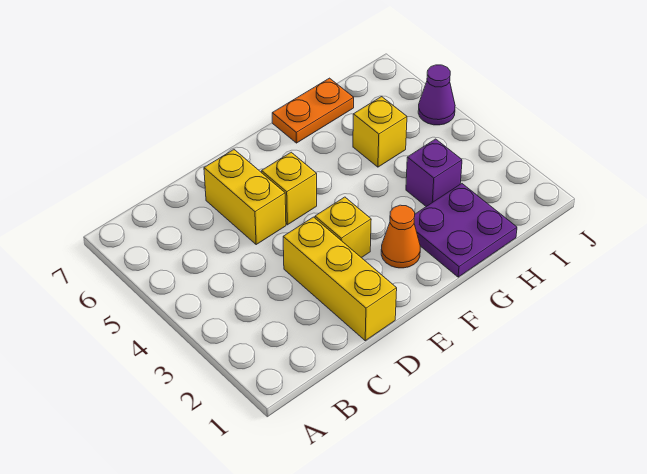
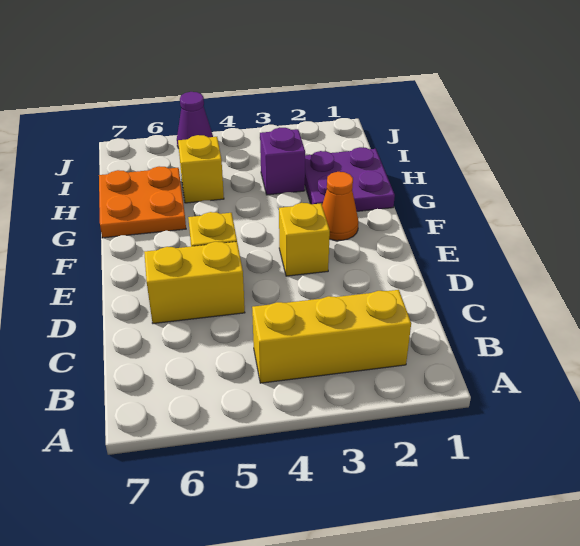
yellow 1x3 brick [283,217,397,341] -> yellow 1x3 brick moved to [252,290,411,383]
orange 1x2 plate [272,78,354,143] -> orange 2x2 plate [99,166,186,238]

